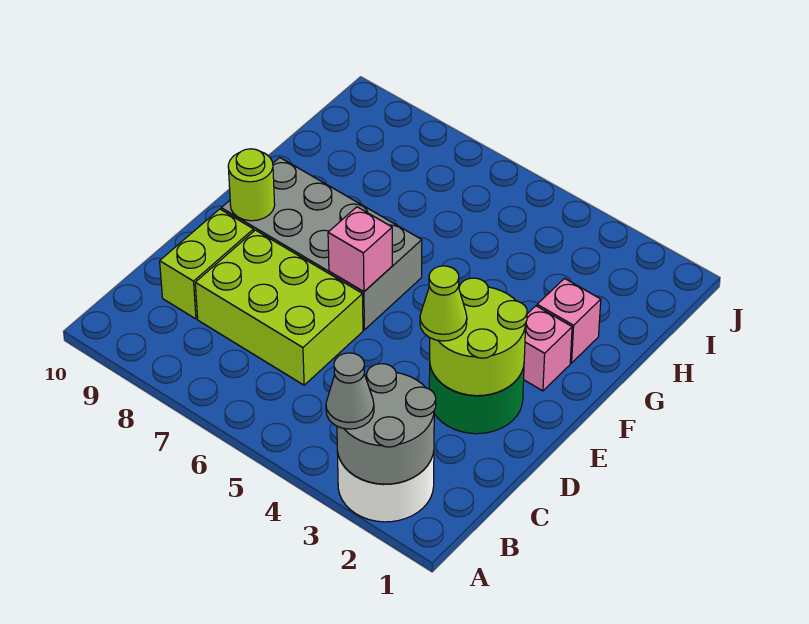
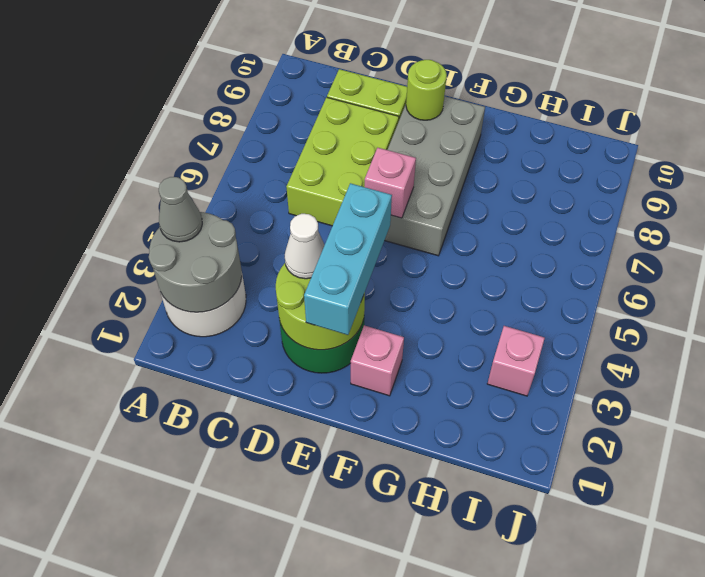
lime 1x1 cone [420,266,467,341] -> white 1x1 cone [285,214,324,279]
none -> cyan 1x3 brick [304,183,392,335]
pink 1x1 brick [537,278,601,363] -> pink 1x1 brick moved to [487,326,545,396]

